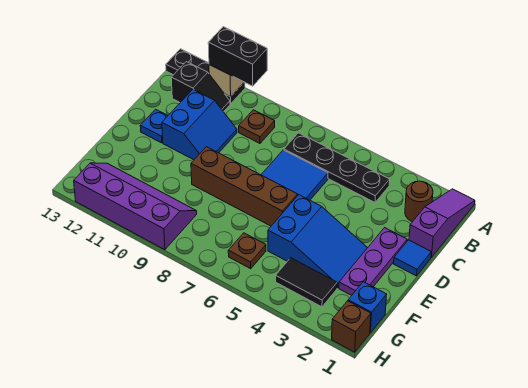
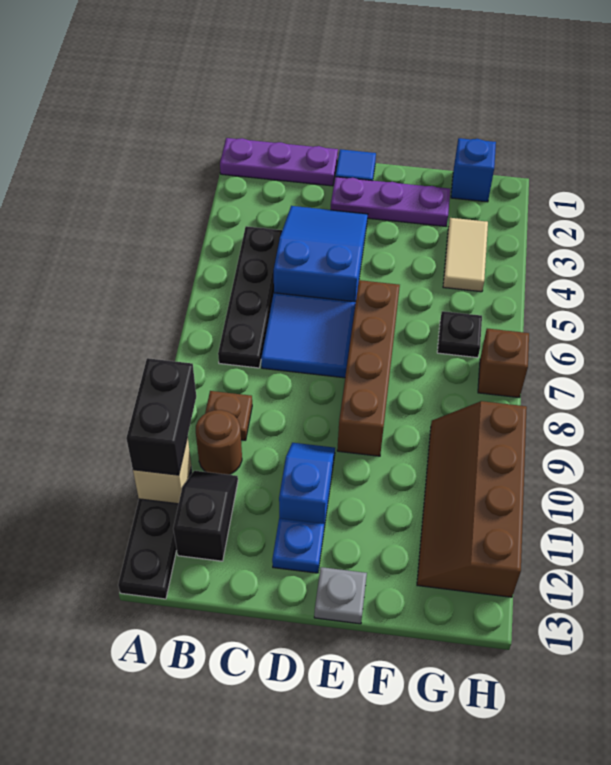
purple 1x3 slope [409,189,475,257] -> purple 1x3 plate [220,138,338,186]
brown 1x1 round brick [405,181,433,222] -> brown 1x1 round brick moved to [196,410,242,475]
blue 2x2 slope [162,90,237,160] -> blue 1x2 slope [279,443,335,527]
blue 2x3 slope [268,195,367,288] -> blue 2x3 slope moved to [274,206,368,304]
none -> grey 1x1 plate [314,567,367,624]
black 1x2 tile [276,258,337,307] -> tan 1x2 tile [443,218,488,292]
brown 1x1 plate [228,233,266,269] -> black 1x1 plate [437,311,482,358]
purple 2x4 slope [74,163,197,250] -> brown 2x4 slope [417,401,527,597]
brown 1x1 brick [332,301,371,352] -> brown 1x1 brick moved to [478,329,529,398]

